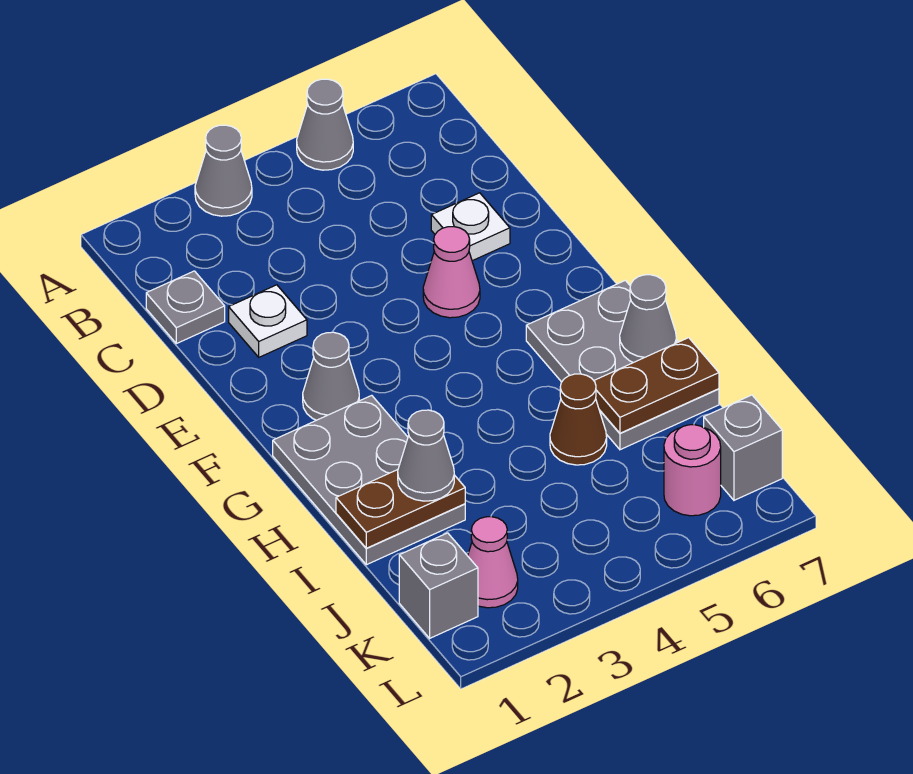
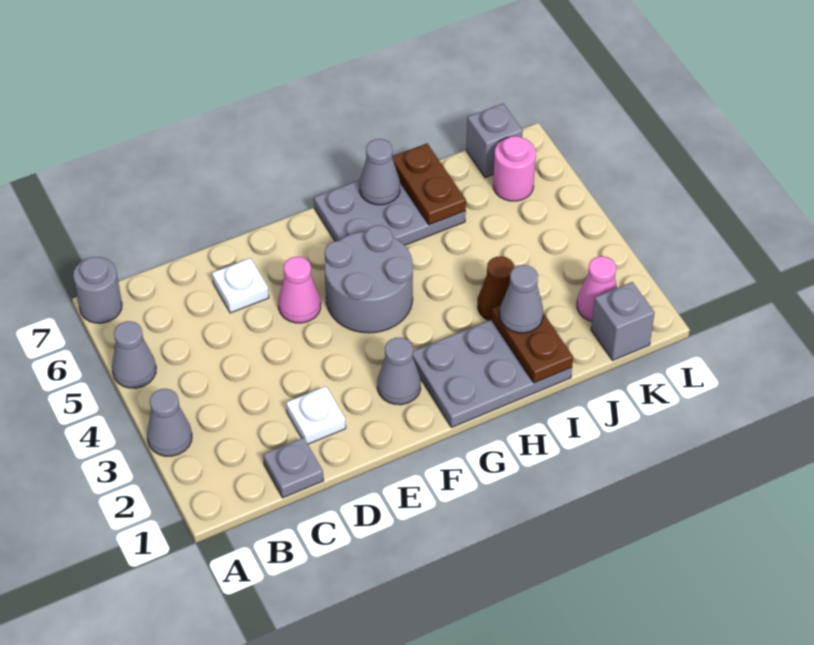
none -> grey 1x1 round brick [73,257,122,323]
none -> grey 2x2 round brick [325,225,413,333]
brown 1x1 cone [550,374,607,465] -> brown 1x1 cone moved to [478,256,514,321]

